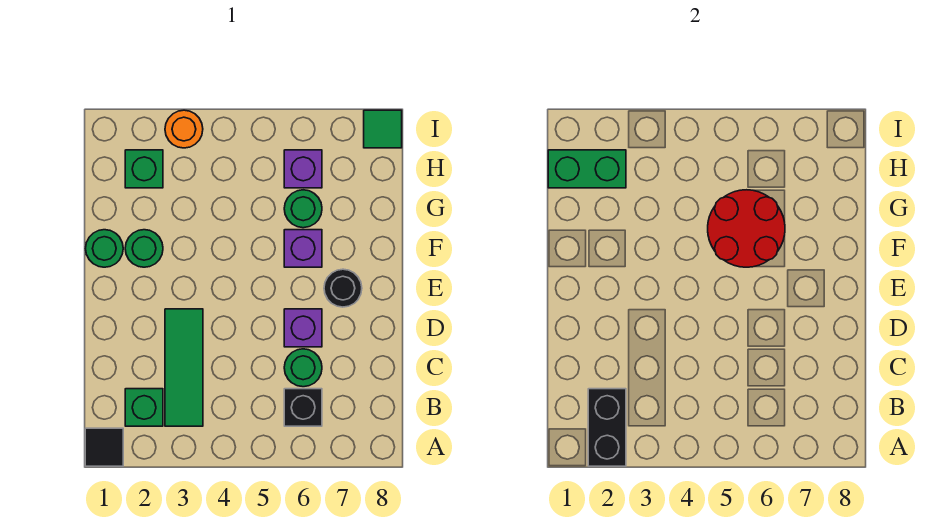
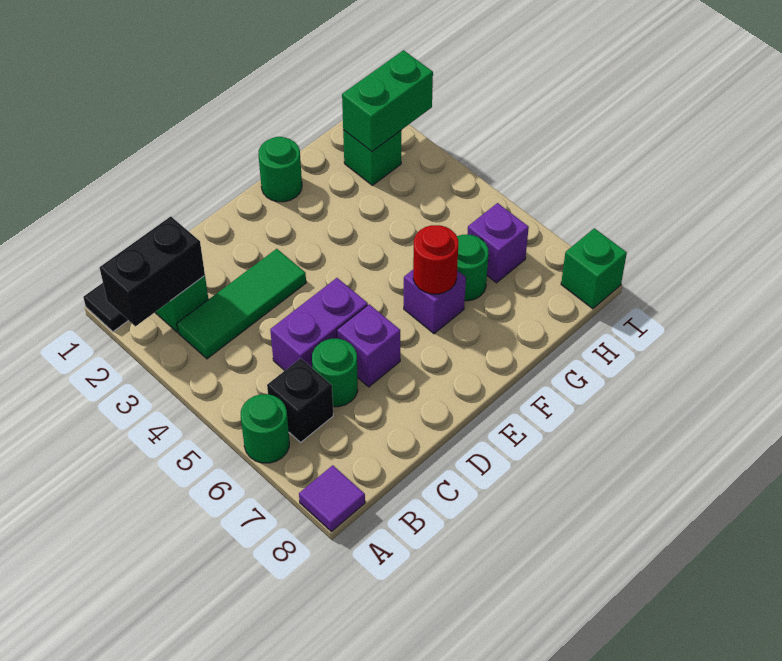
none -> purple 1x1 tile [299,465,365,532]
none -> purple 1x2 brick [270,278,368,370]
black 1x1 round brick [324,269,362,307] -> none
green 1x1 round brick [125,230,163,267] -> green 1x1 round brick moved to [241,394,289,463]
red 2x2 round brick [708,190,785,267] -> red 1x1 round brick [413,225,458,294]
green 1x2 brick [548,150,626,188] -> green 1x2 brick turned to [342,50,433,151]
orange 1x1 round brick [165,110,203,148] -> none
green 1x1 tile [364,110,402,148] -> green 1x1 brick [561,228,627,309]

